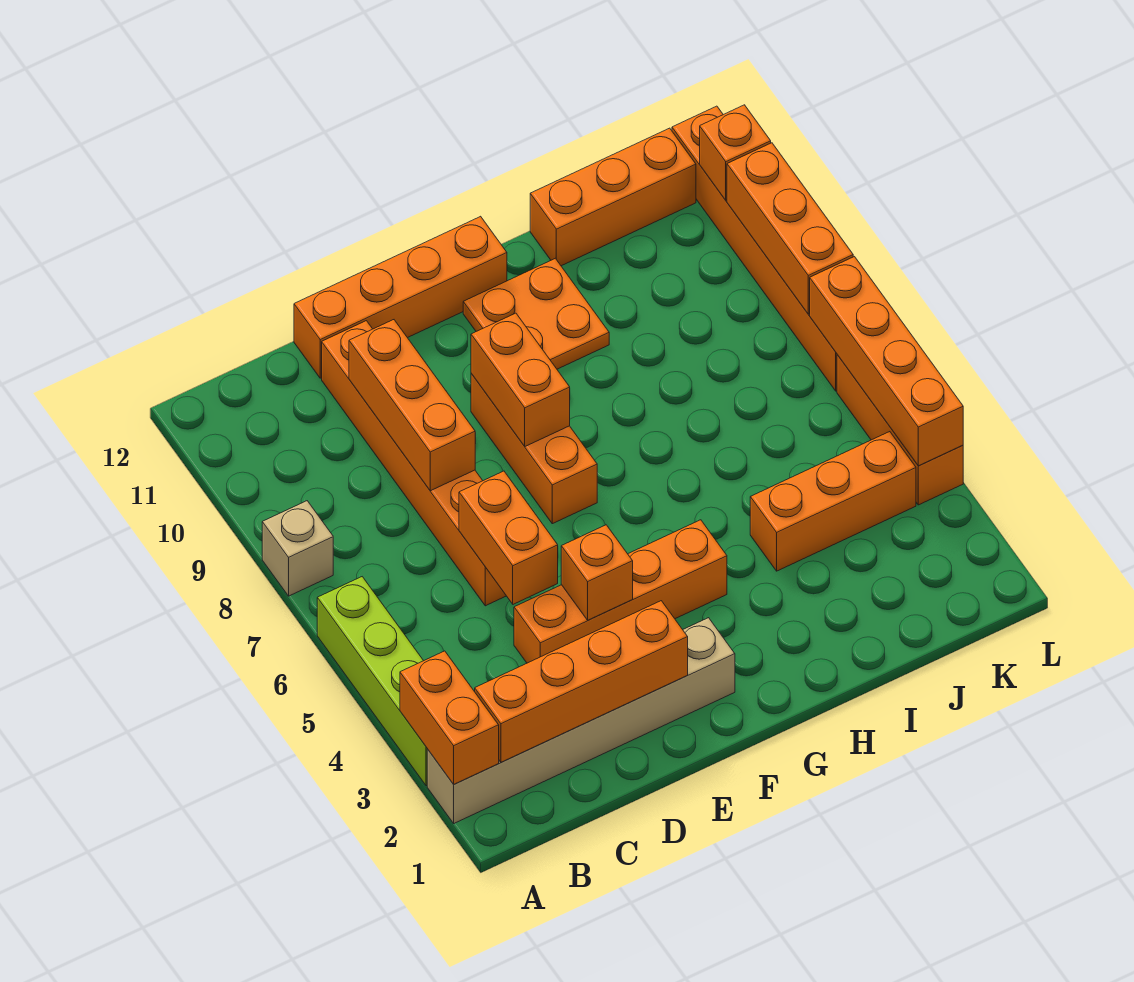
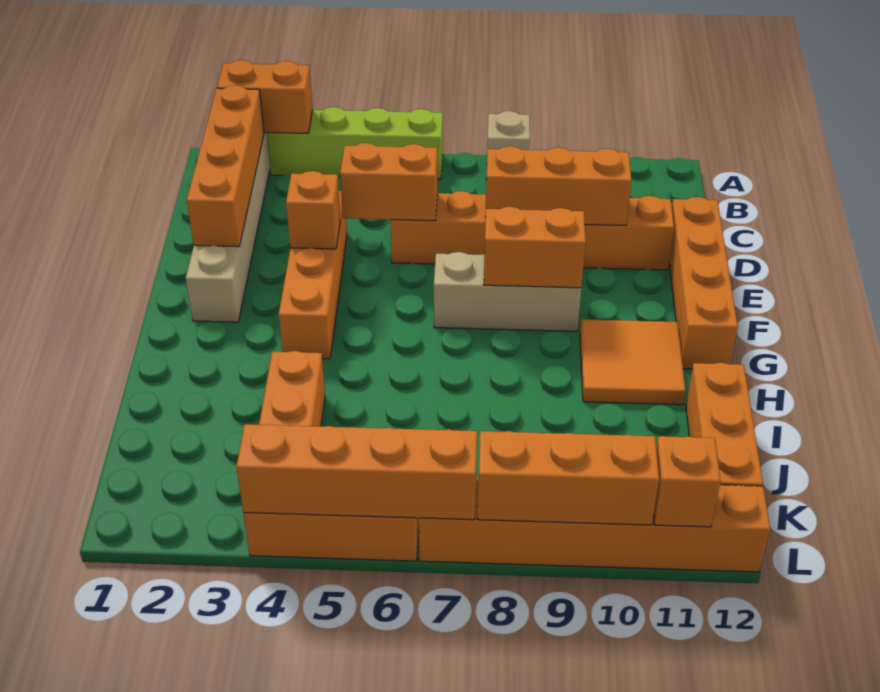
orange 1x3 brick [471,374,597,524] -> tan 1x3 brick [434,252,581,331]
orange 2x2 plate [463,258,609,369] -> orange 2x2 tile [580,319,686,405]

